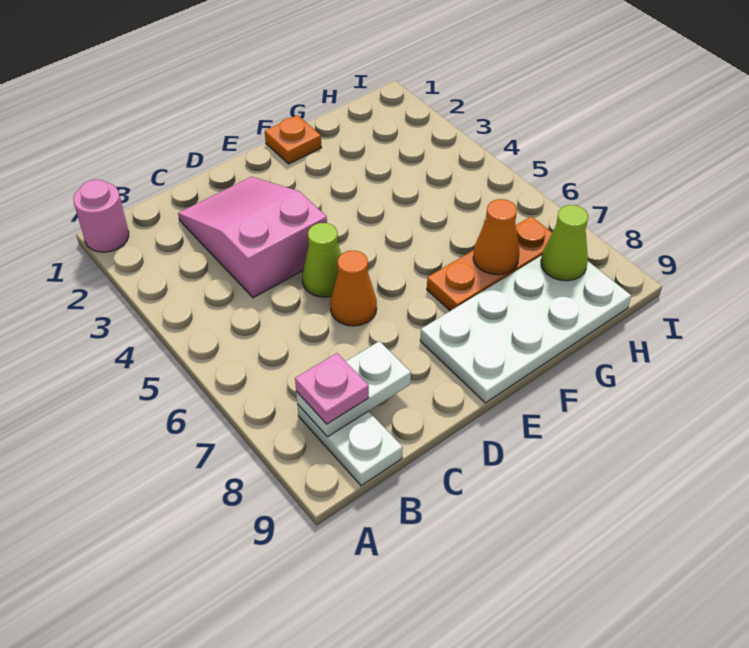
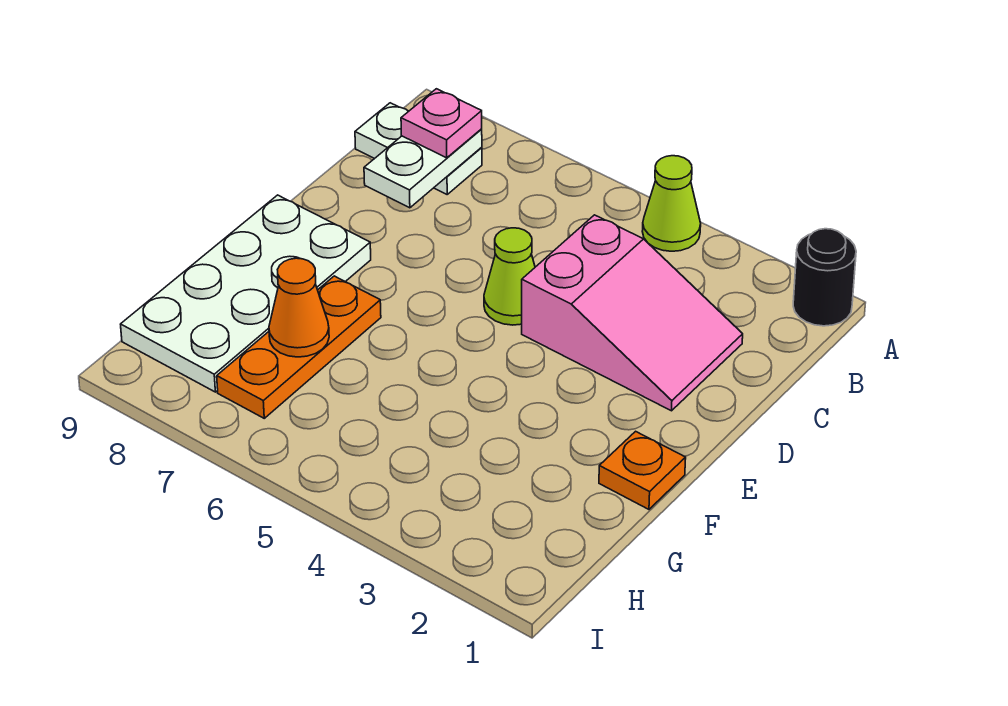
pink 1x1 round brick [73,180,129,252] -> black 1x1 round brick [793,229,856,326]
orange 1x1 cone [330,251,377,326] -> none
lime 1x1 cone [541,205,588,281] -> lime 1x1 cone moved to [642,156,701,251]

